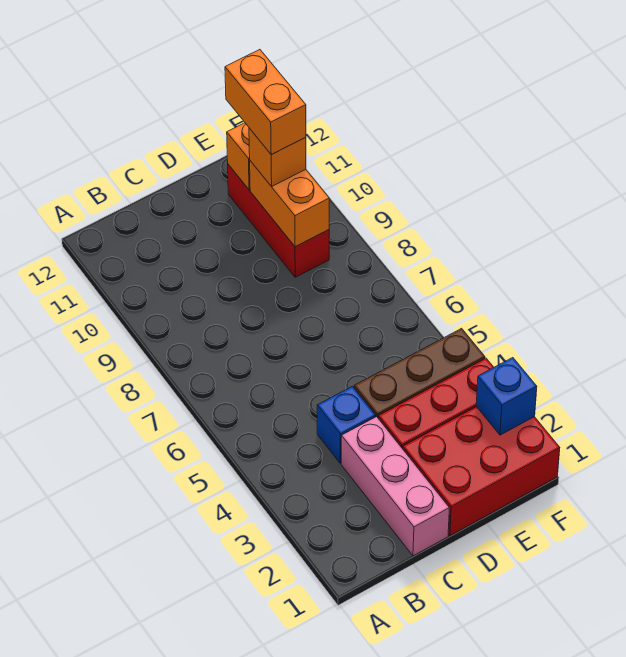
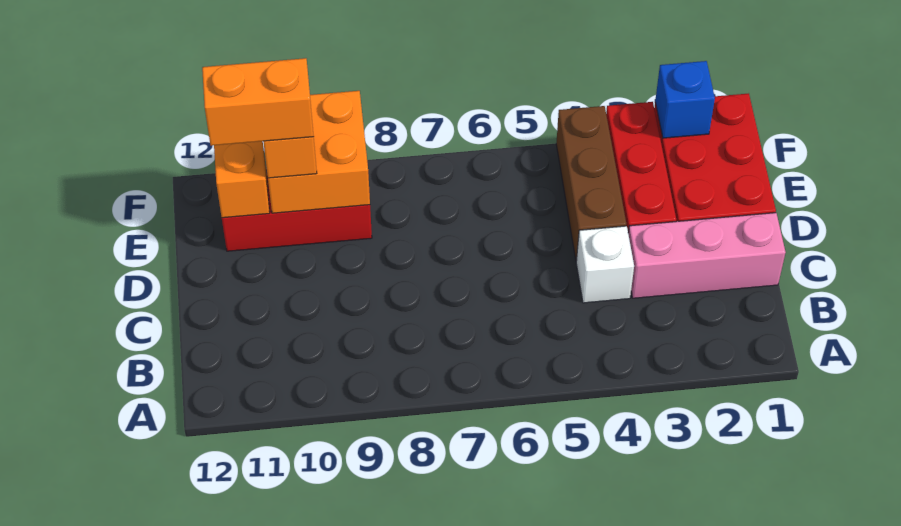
blue 1x1 brick [317,386,376,463] -> white 1x1 brick [576,226,634,303]
orange 1x2 brick [250,161,329,247] -> orange 2x2 brick [268,91,370,213]

